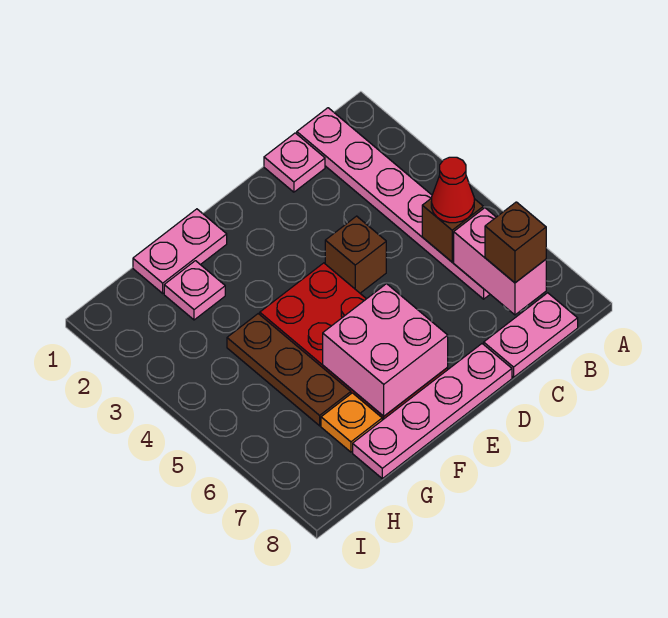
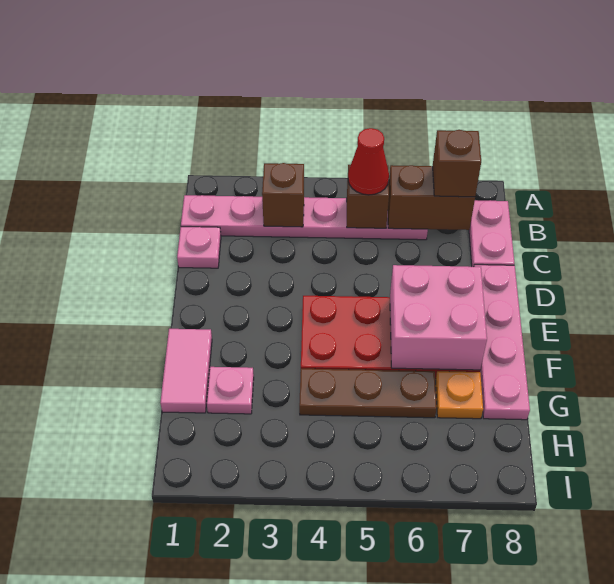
pink 1x2 brick [454,208,546,315] -> brown 1x2 brick [388,165,475,230]
brown 1x1 brick [325,216,386,293] -> brown 1x1 brick moved to [262,163,304,227]
pink 1x2 plate [133,209,227,293] -> pink 1x2 tile [160,329,212,413]

